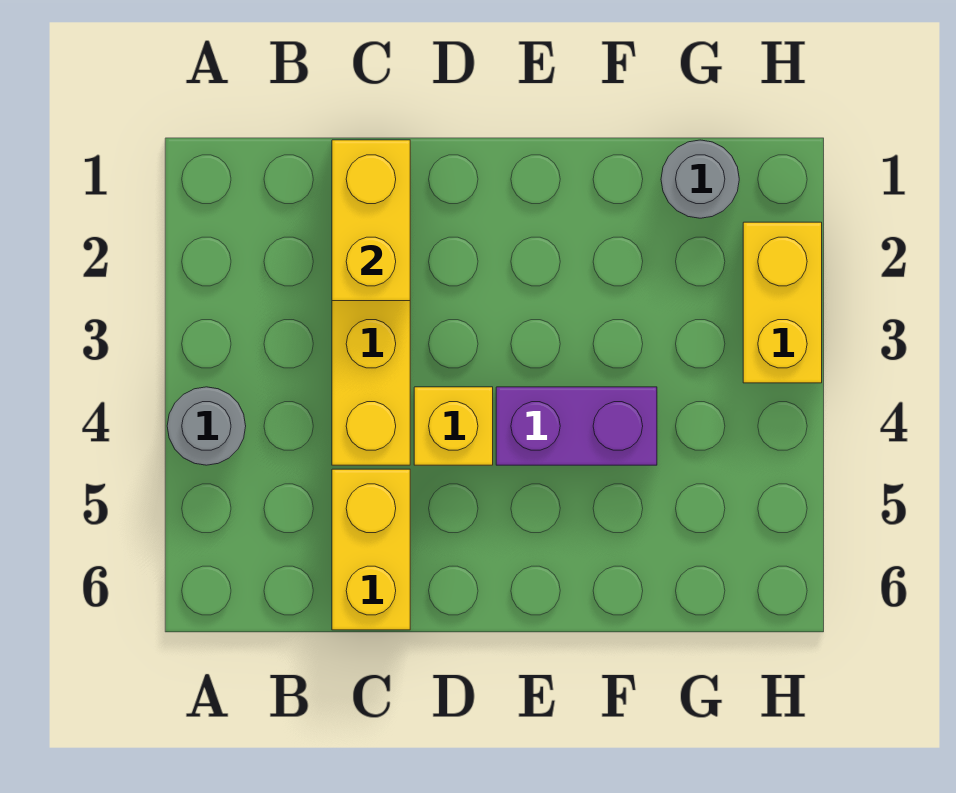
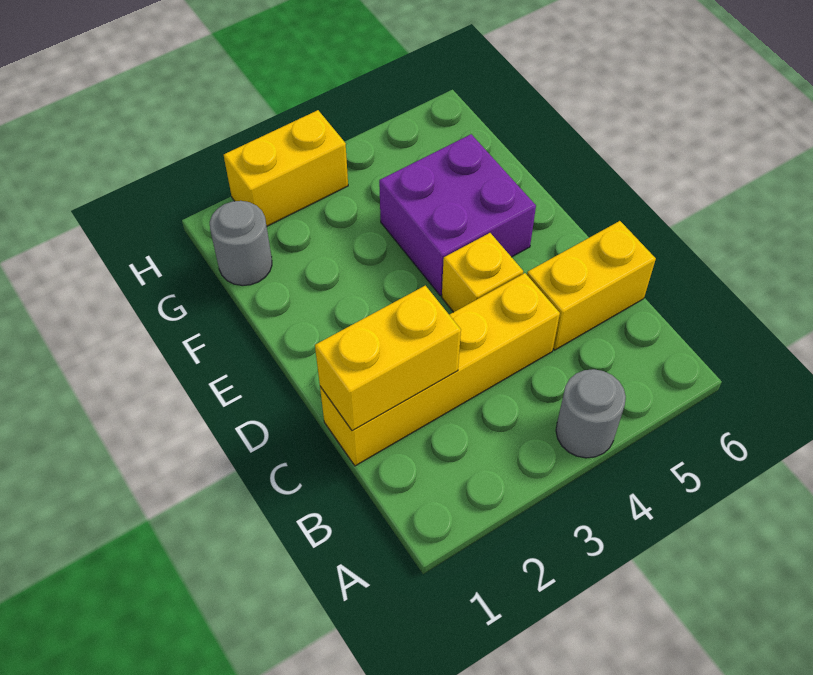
purple 1x2 brick [496,387,657,465] -> purple 2x2 brick [379,134,536,296]

